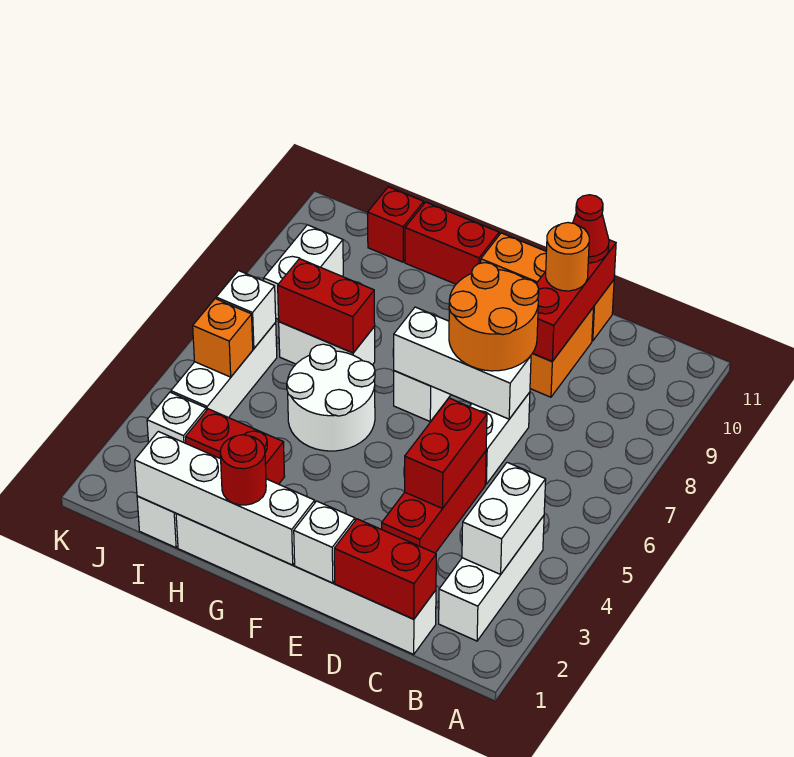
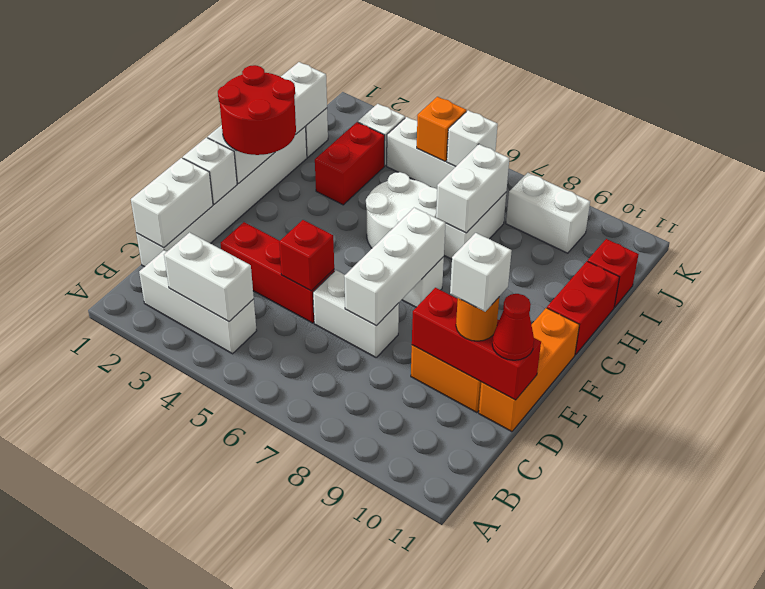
red 1x2 brick [334,519,436,619] -> white 1x2 brick [131,158,213,248]
red 1x2 brick [405,398,487,508] -> red 1x1 brick [279,220,334,291]
orange 2x2 round brick [449,263,539,371] -> none
none -> white 1x1 brick [450,233,512,312]
red 1x1 round brick [220,435,266,505] -> red 2x2 round brick [218,65,296,155]
red 1x2 brick [278,259,375,353] -> white 1x2 brick [436,144,509,233]

